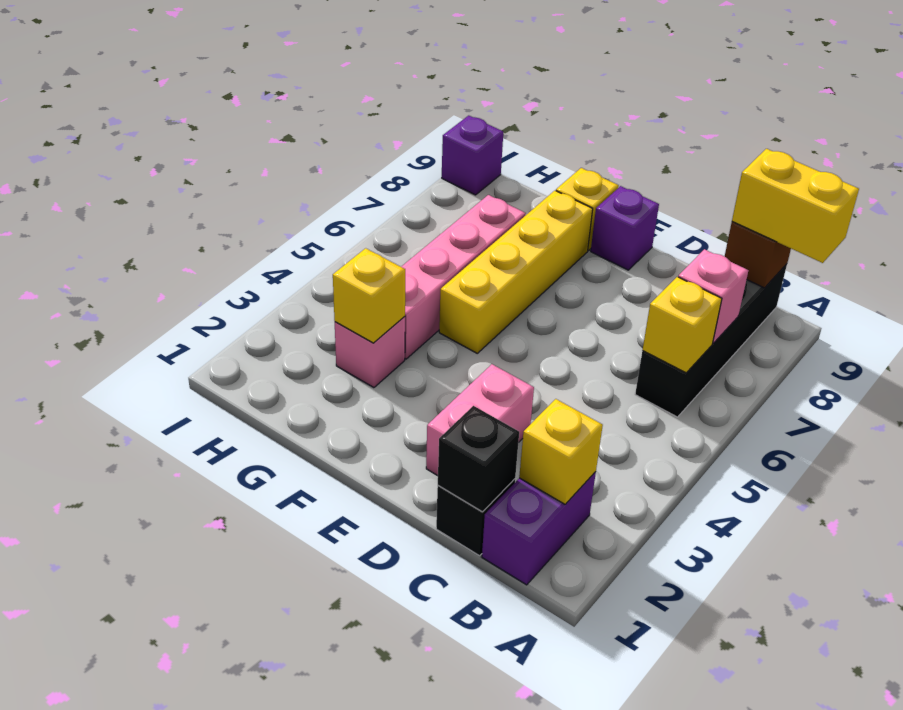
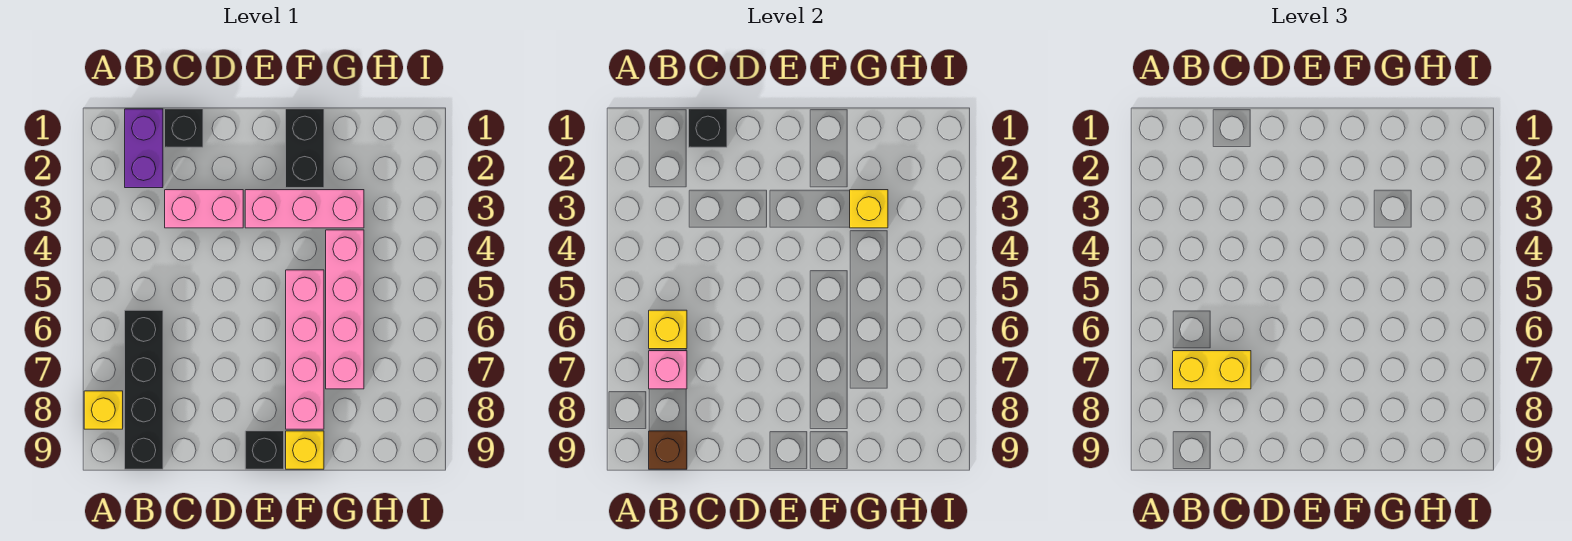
yellow 1x2 brick [732,149,859,263] -> yellow 1x2 brick moved to [1173,351,1251,389]
yellow 1x1 brick [519,399,603,504] -> yellow 1x1 brick moved to [84,391,123,429]
pink 1x2 brick [426,364,534,476] -> pink 1x2 brick turned to [165,190,243,228]
purple 1x1 brick [591,186,659,270] -> black 1x1 brick [245,431,284,469]
none -> black 1x2 brick [286,109,324,188]
yellow 1x4 brick [439,191,593,353] -> pink 1x4 brick [286,270,324,429]
pink 1x1 brick [335,317,405,388] -> pink 1x3 brick [245,190,364,228]
purple 1x1 brick [442,116,503,195] -> none

